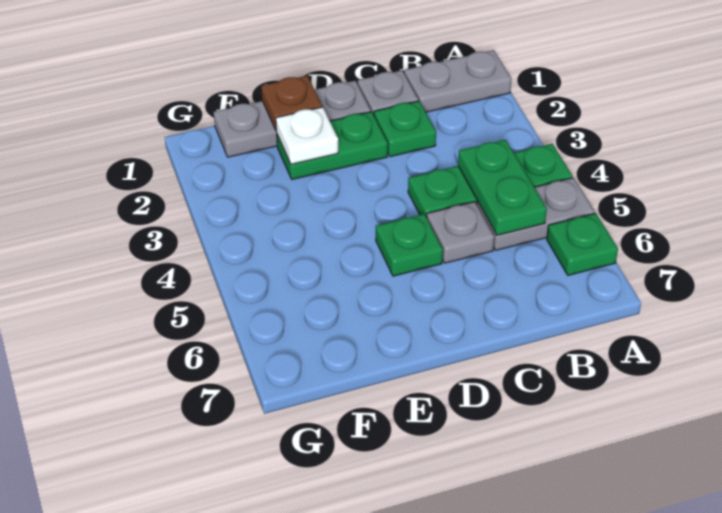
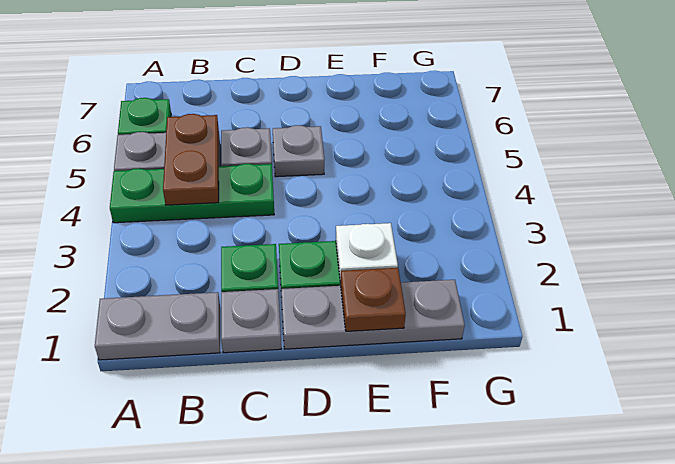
green 1x2 plate [458,140,547,235] -> brown 1x2 plate [163,114,219,205]
green 1x1 plate [376,214,443,276] -> grey 1x1 plate [273,125,324,177]

